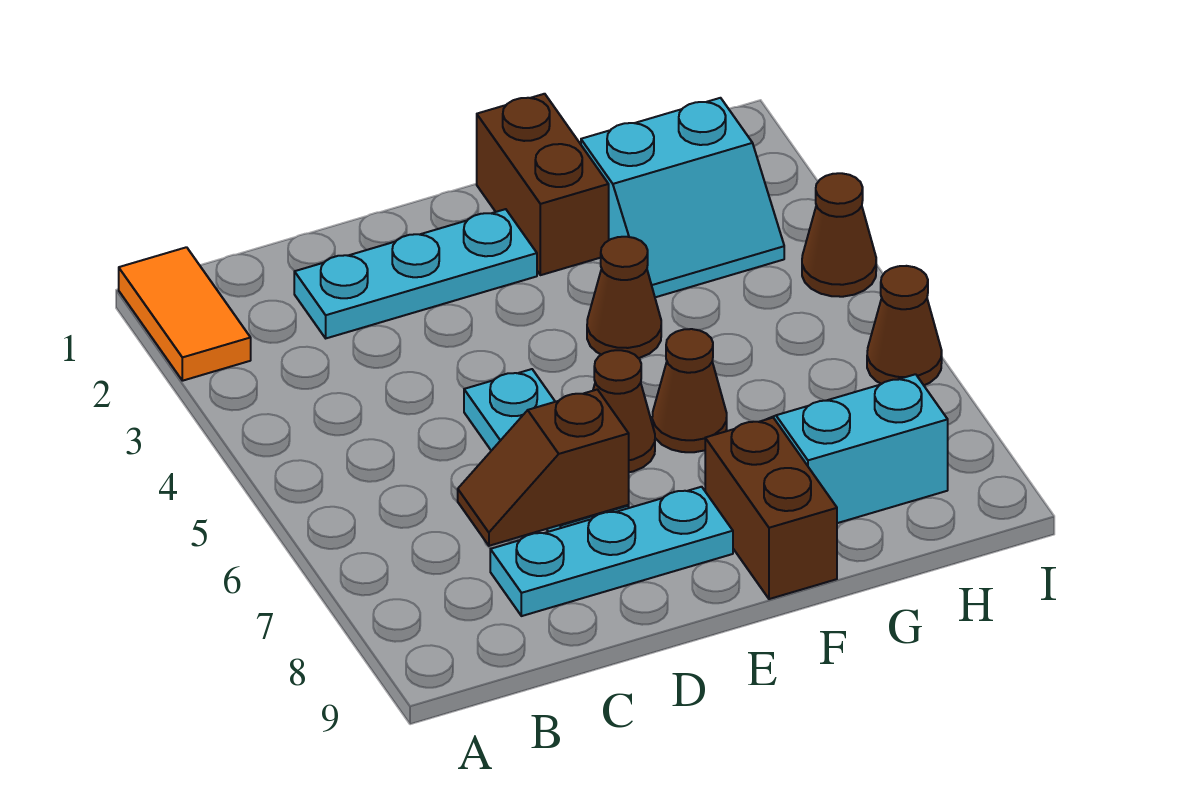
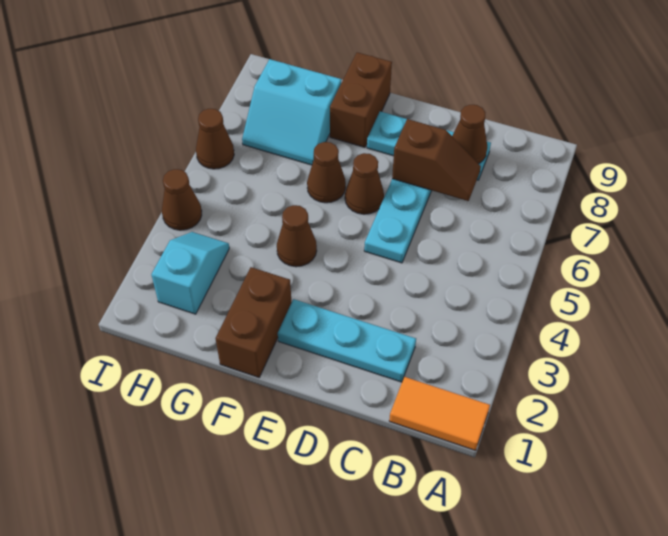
orange 1x2 tile [119,247,251,381] -> orange 1x2 tile turned to [389,377,490,450]
none -> brown 1x1 cone [452,105,487,164]
cyan 2x2 slope [581,98,784,297] -> cyan 1x2 slope [151,232,229,314]

